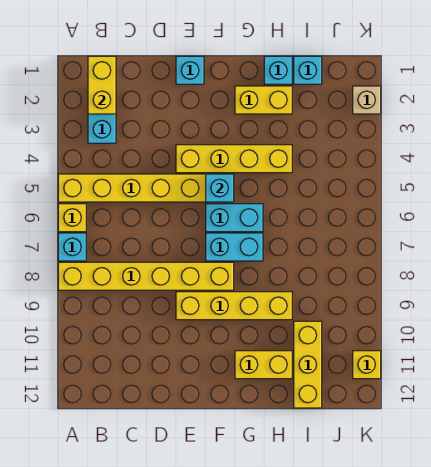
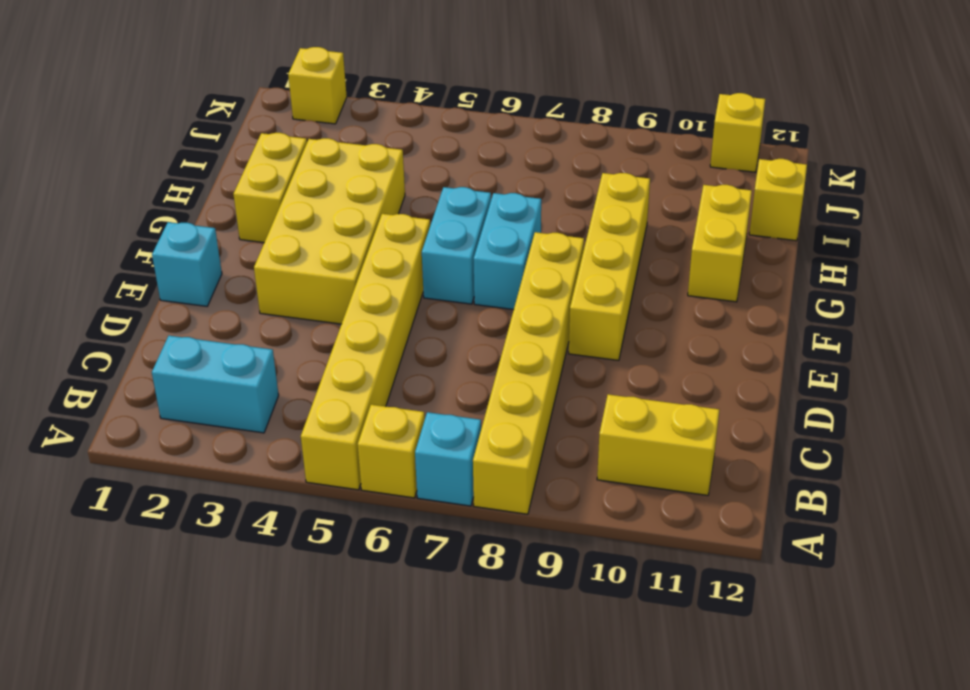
yellow 1x2 brick [88,56,116,114] -> yellow 1x2 brick moved to [597,394,719,495]
yellow 1x4 brick [176,145,292,173] -> yellow 2x4 brick [254,138,405,324]
cyan 1x1 brick [206,174,234,202] -> none
cyan 1x1 brick [264,56,292,84] -> none
cyan 1x1 brick [294,56,322,84] -> none
yellow 1x3 brick [294,321,322,408] -> yellow 1x1 brick [749,159,807,241]
tan 1x1 brick [353,86,381,114] -> yellow 1x1 brick [288,47,347,124]

